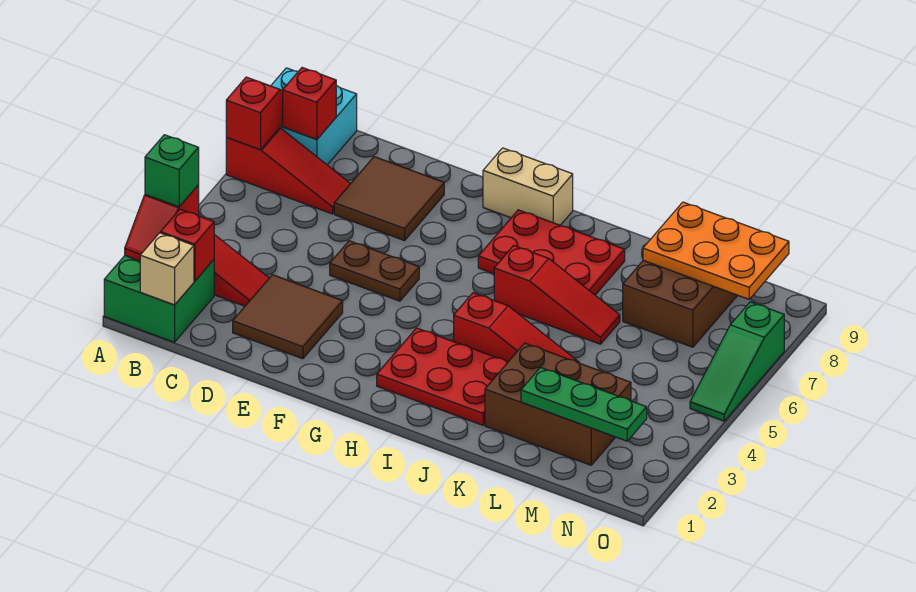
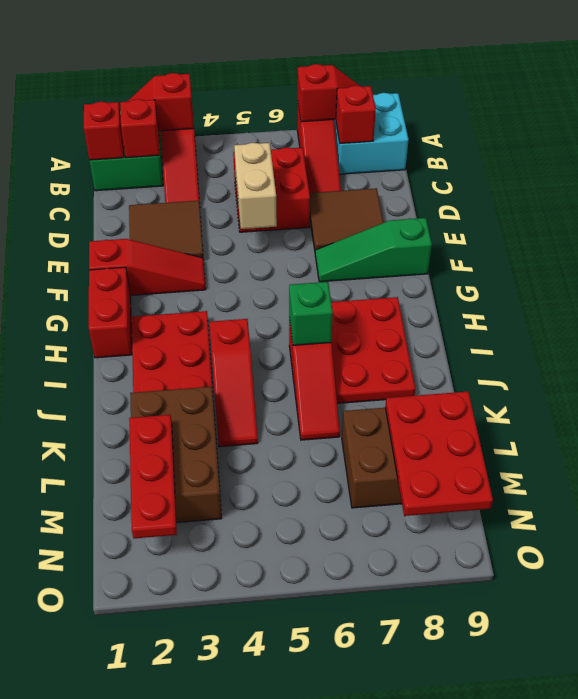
green 1x1 brick [145,135,199,207] -> green 1x1 brick moved to [289,282,333,345]
tan 1x1 brick [140,233,194,305] -> red 1x1 brick [84,102,124,160]
none -> red 2x2 brick [233,147,310,232]
brown 1x2 plate [330,241,419,301] -> none
none -> red 1x3 slope [89,239,206,295]
none -> red 1x2 brick [89,267,132,358]
tan 1x2 brick [483,148,573,225] -> tan 1x2 brick moved to [234,143,277,229]
green 1x3 plate [521,368,647,441] -> red 1x3 plate [129,415,177,538]
orange 2x3 plate [643,202,789,299] -> red 2x3 plate [385,392,493,516]
green 1x3 slope [690,302,784,421] -> green 1x3 slope moved to [315,218,432,282]

